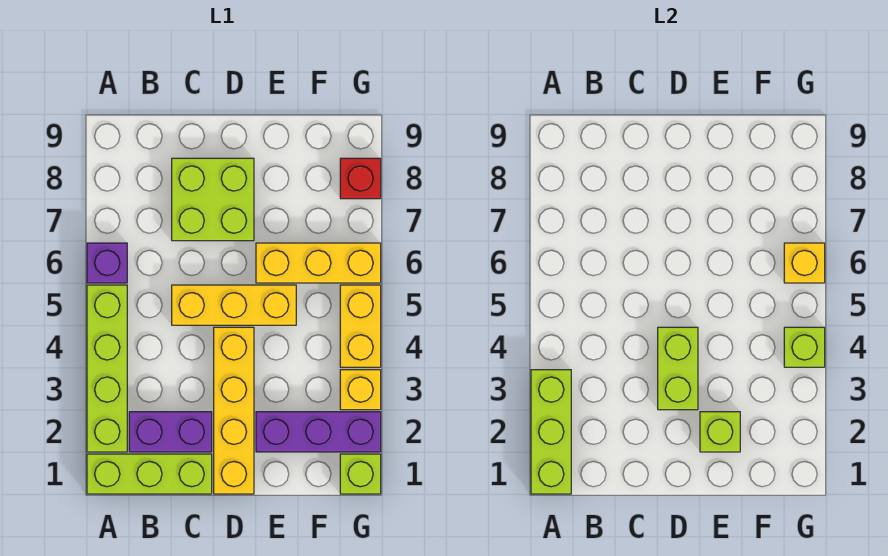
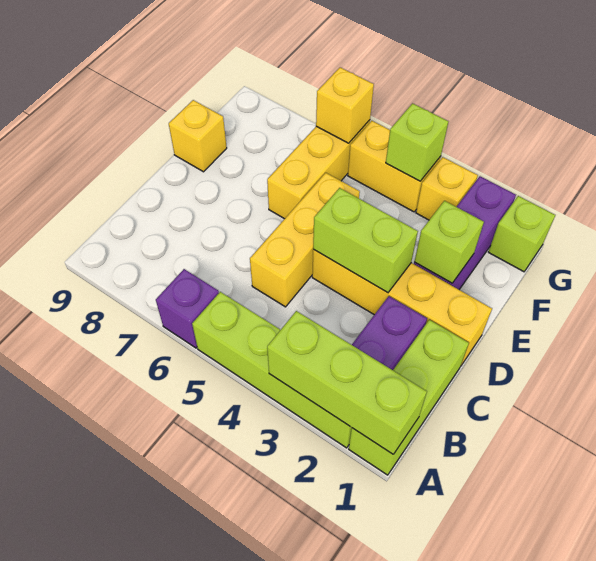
lime 2x2 brick [172,158,254,241] -> none
none -> yellow 1x1 brick [169,100,227,172]
red 1x1 brick [340,158,381,199] -> none

